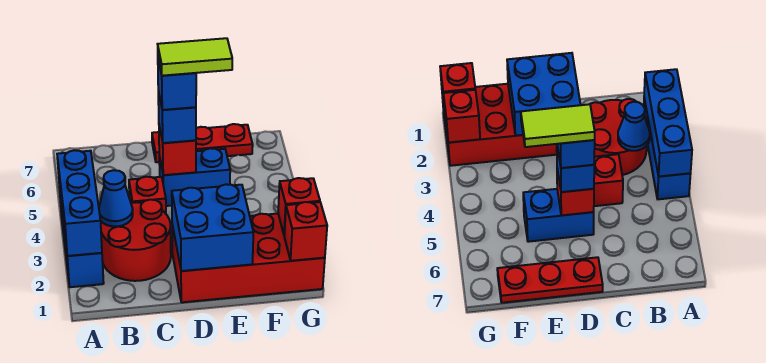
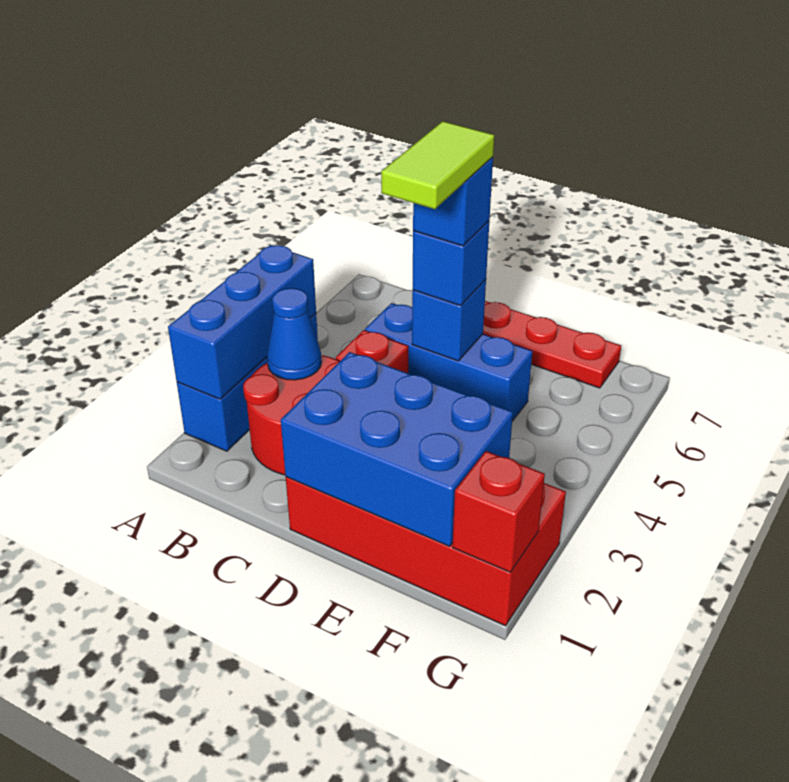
blue 2x2 brick [172,184,254,271] -> blue 2x3 brick [281,352,513,546]
blue 1x2 brick [159,148,230,206] -> blue 1x3 brick [365,303,532,421]
red 1x1 brick [159,126,196,175] -> blue 1x1 brick [412,280,486,361]
lime 1x2 tile [158,38,232,76] -> lime 1x2 tile turned to [381,121,494,209]
red 1x1 brick [278,178,320,235] -> none

